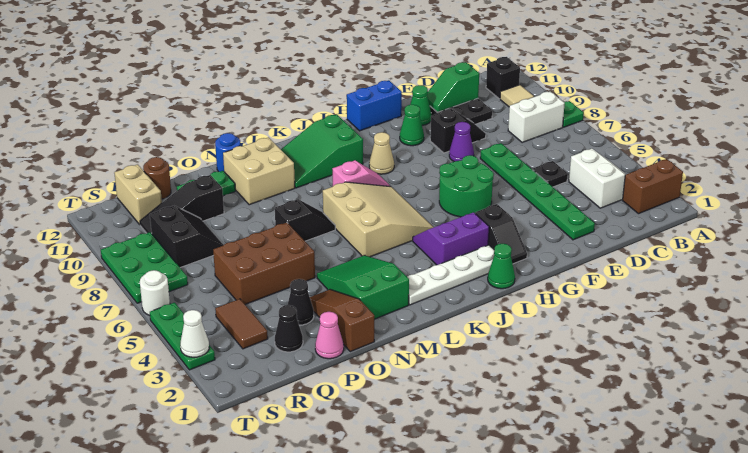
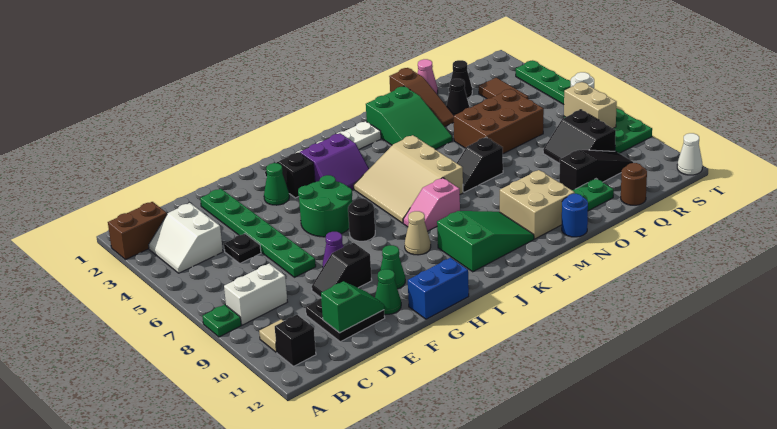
none -> black 1x1 round brick [348,198,375,241]
green 1x1 cone [488,244,515,289] -> green 1x1 cone moved to [264,163,289,205]
tan 1x2 brick [114,164,162,225] -> tan 1x2 brick moved to [564,82,617,128]
white 1x1 cone [180,310,209,357] -> white 1x1 cone moved to [677,133,703,175]

